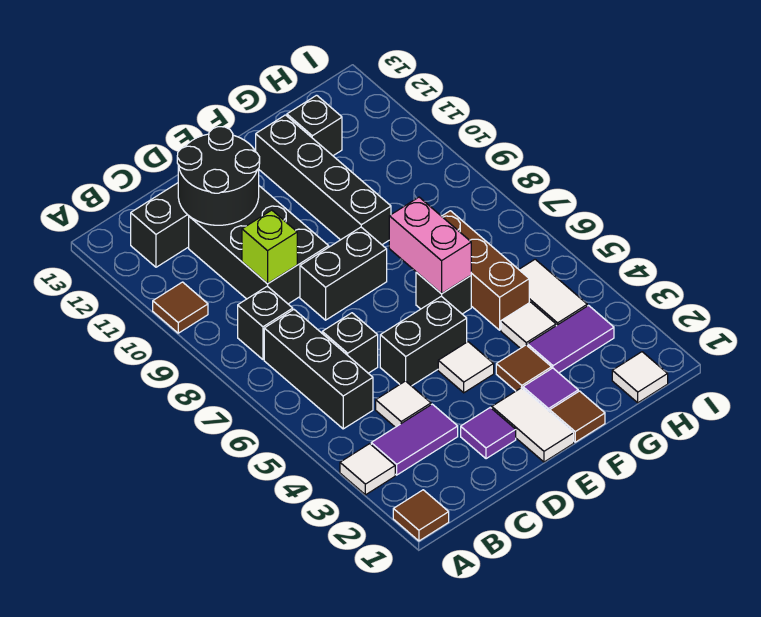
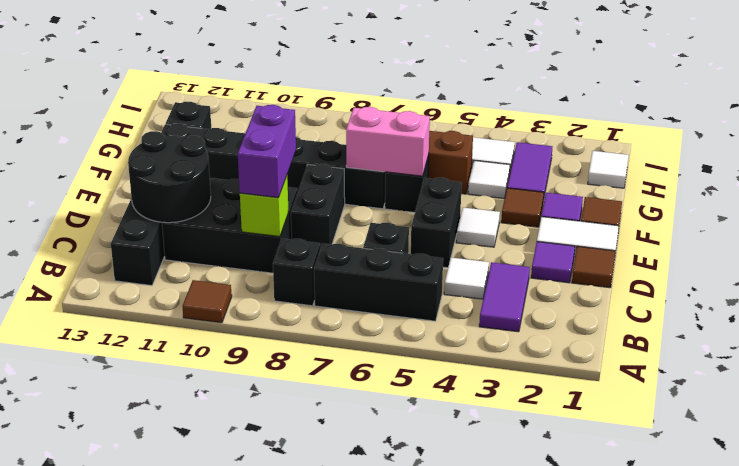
brown 1x1 tile [393,490,449,541] -> brown 1x1 tile moved to [572,246,615,288]
white 1x1 tile [340,444,395,495] -> none
none -> purple 1x2 brick [238,105,296,198]
black 1x4 brick [256,115,391,245] -> black 1x6 brick [161,124,385,209]

